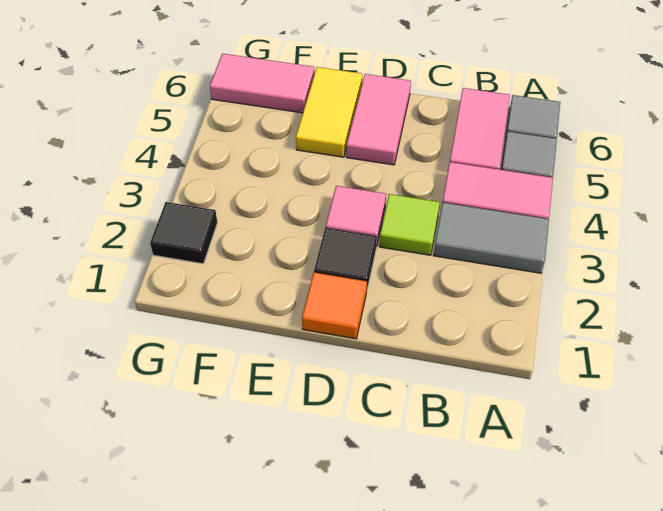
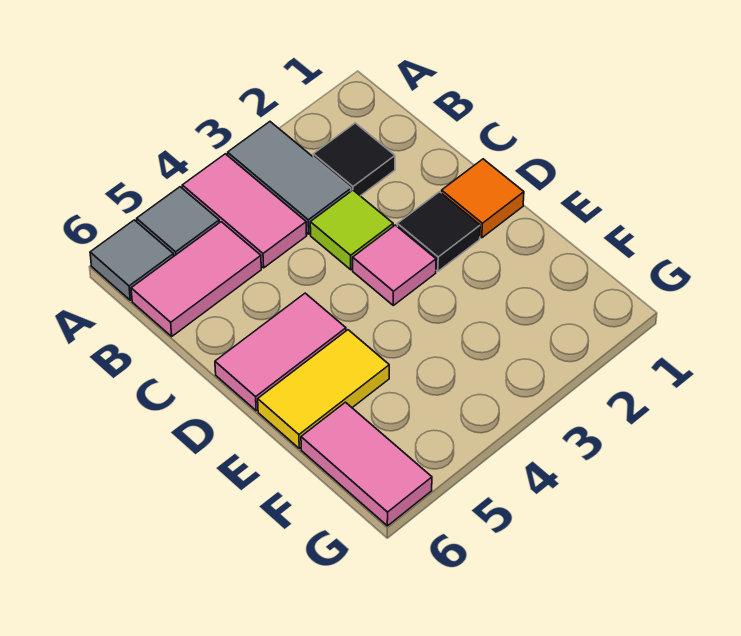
black 1x1 tile [150,202,217,264] -> black 1x1 tile moved to [313,123,395,196]

